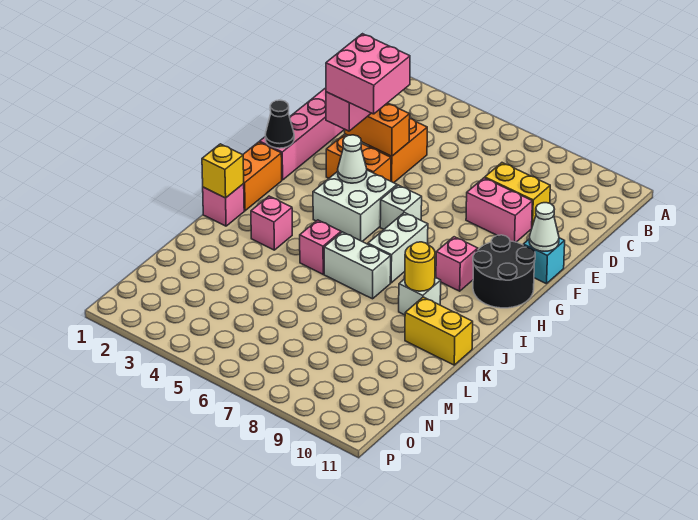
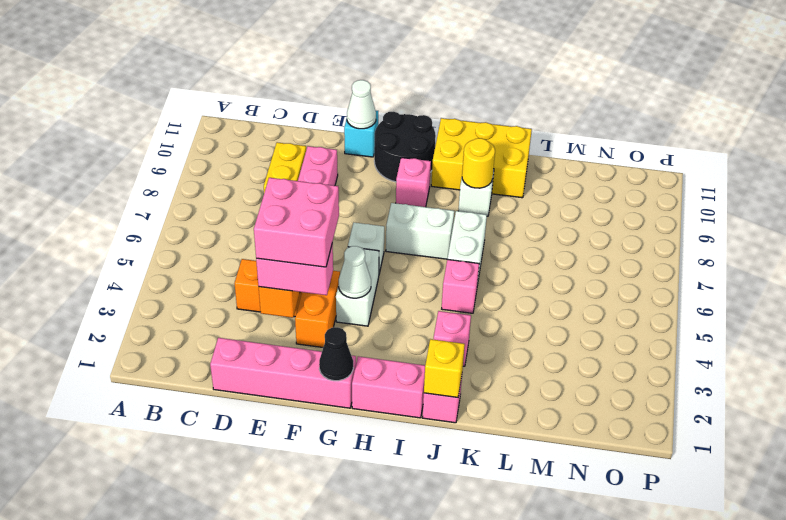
white 2x2 brick [313,170,397,241] -> white 1x2 brick [336,247,379,326]
orange 1x2 brick [243,142,282,211] -> pink 1x2 brick [352,356,425,418]
yellow 1x2 brick [405,297,473,365] -> yellow 2x3 brick [431,118,532,198]

